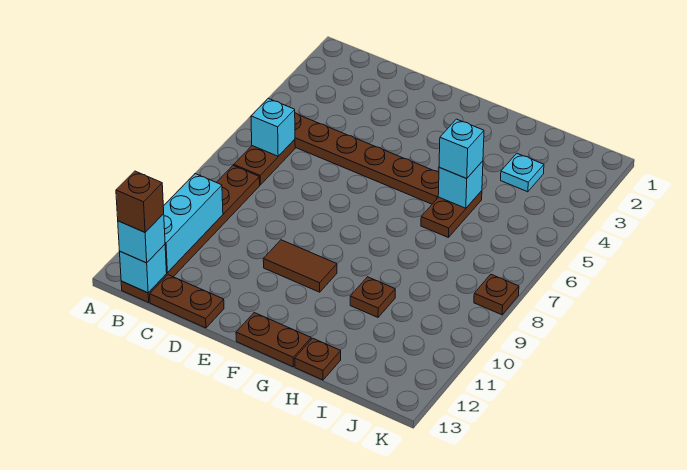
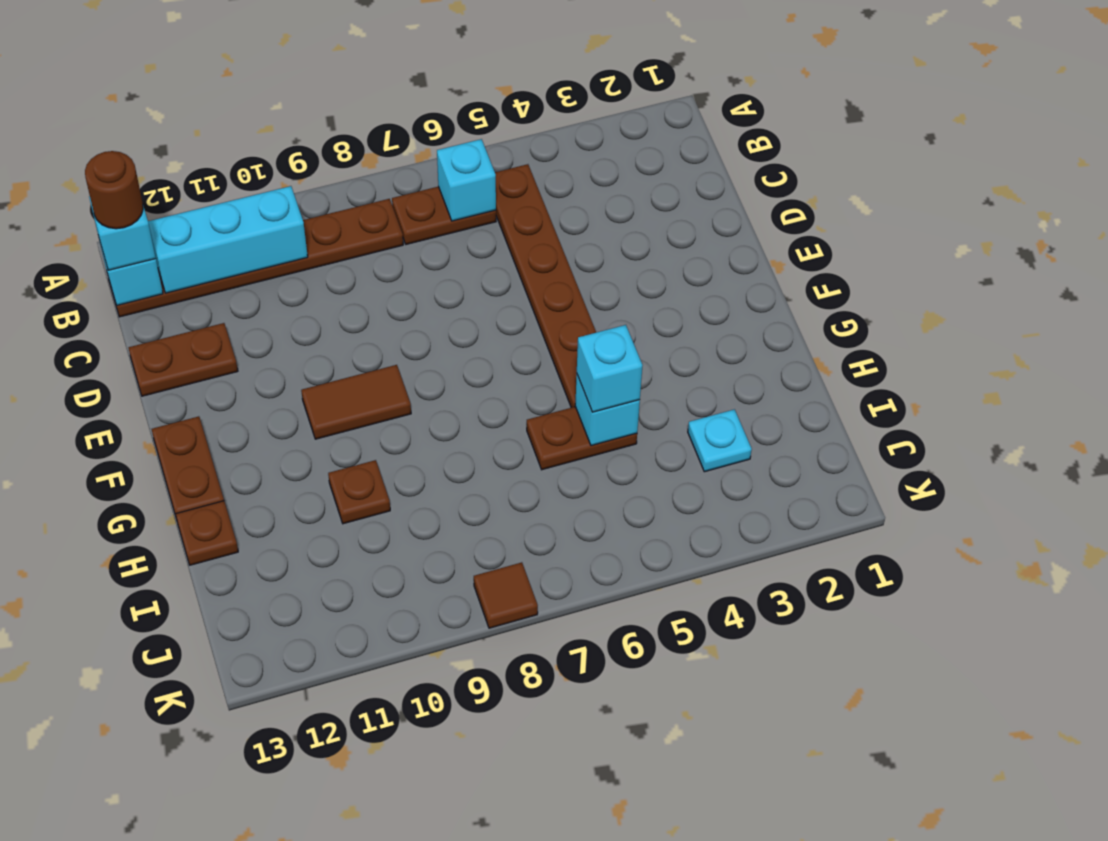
brown 1x1 brick [116,171,164,232] -> brown 1x1 round brick [85,151,143,229]
brown 1x2 plate [150,275,224,328] -> brown 1x2 plate turned to [129,323,238,396]
brown 1x2 tile [263,240,337,292] -> brown 1x2 tile turned to [301,365,411,439]
brown 1x1 plate [474,274,519,315] -> brown 1x1 tile [474,562,538,628]

